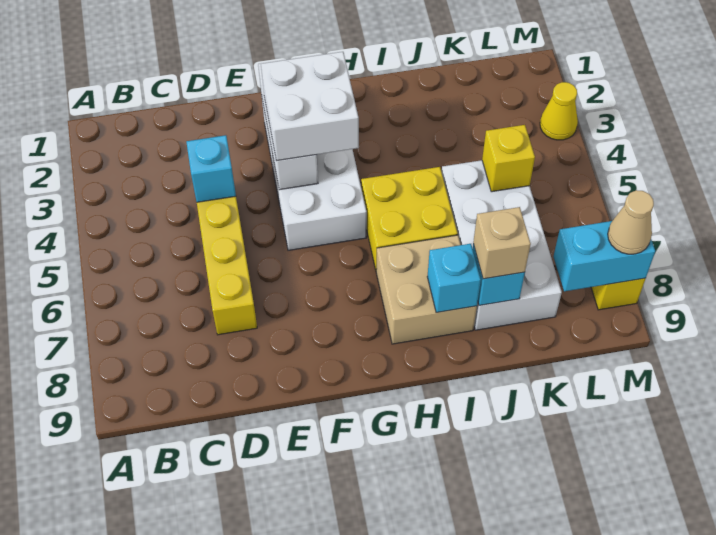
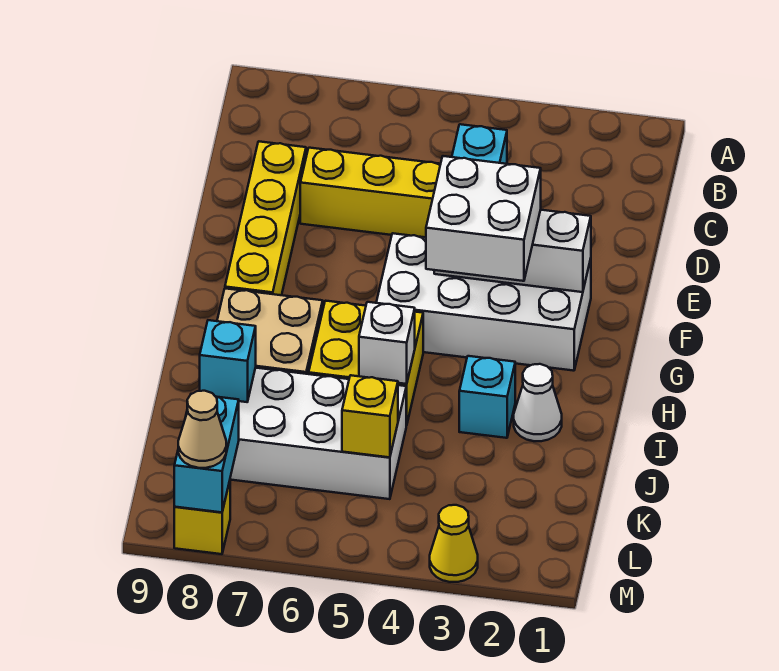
none -> yellow 1x4 brick [225,141,306,295]
none -> white 1x1 cone [514,364,562,441]
none -> white 1x1 brick [359,302,415,384]
cyan 1x1 brick [427,244,481,312] -> cyan 1x1 brick moved to [459,356,515,438]
tan 1x1 brick [473,207,531,279] -> none

